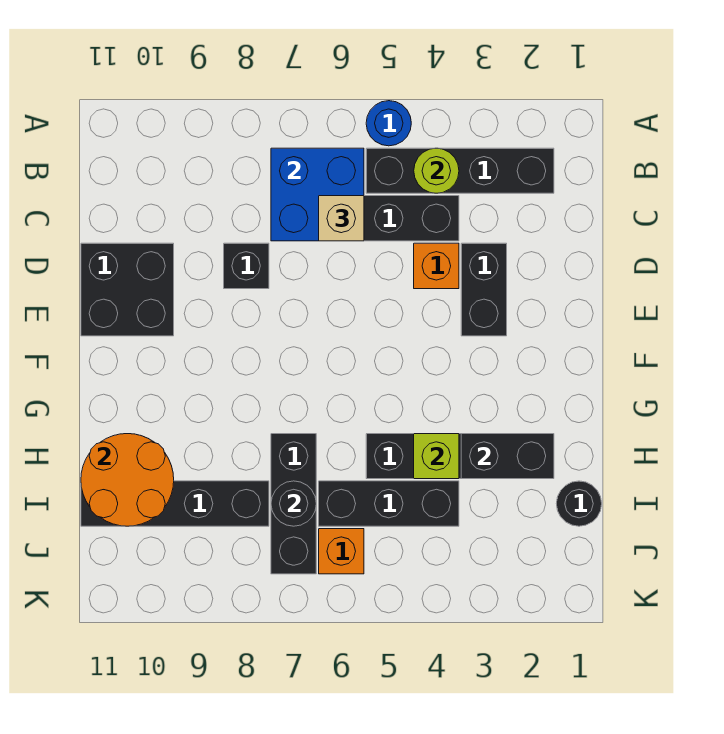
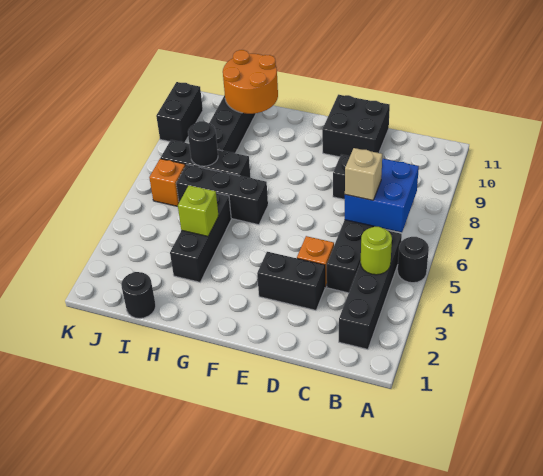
blue 1x1 round brick [366,101,411,146] -> black 1x1 round brick [398,237,429,283]
black 1x2 brick [461,434,554,479] -> black 1x2 brick moved to [156,82,203,143]
black 1x3 brick [319,481,459,526] -> black 1x3 brick turned to [176,164,268,225]

